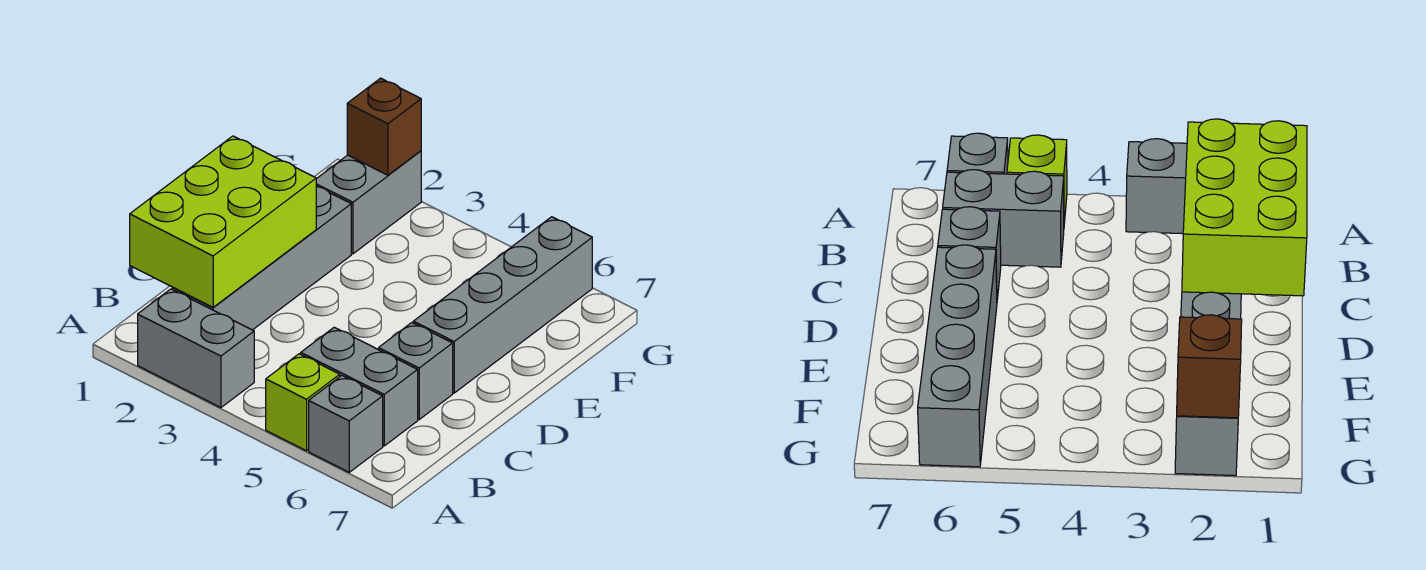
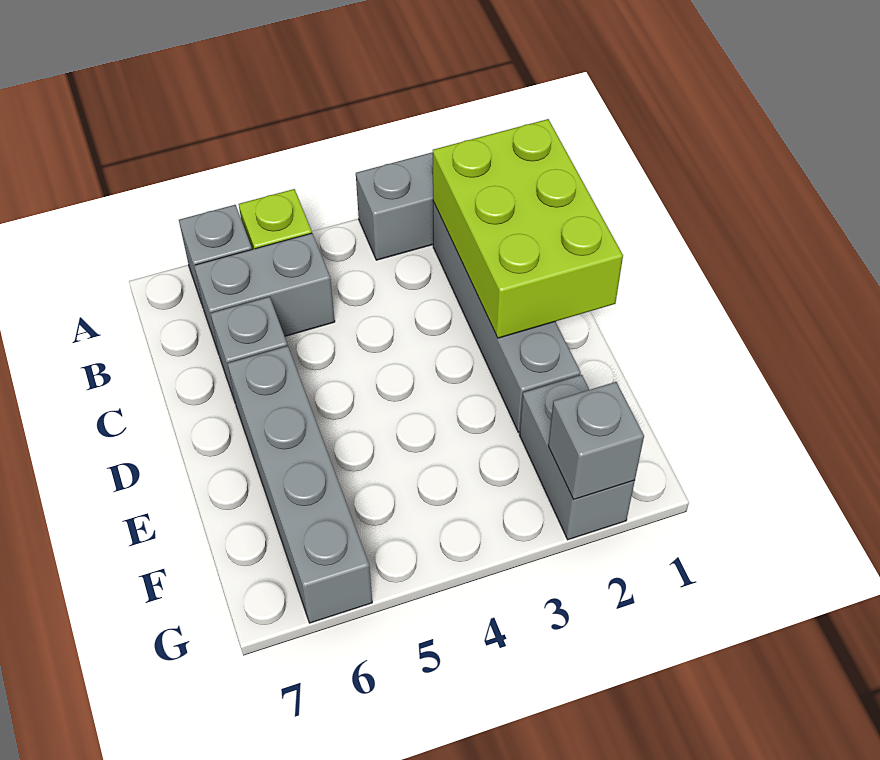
brown 1x1 brick [347,78,421,175] -> grey 1x1 brick [548,382,644,499]

